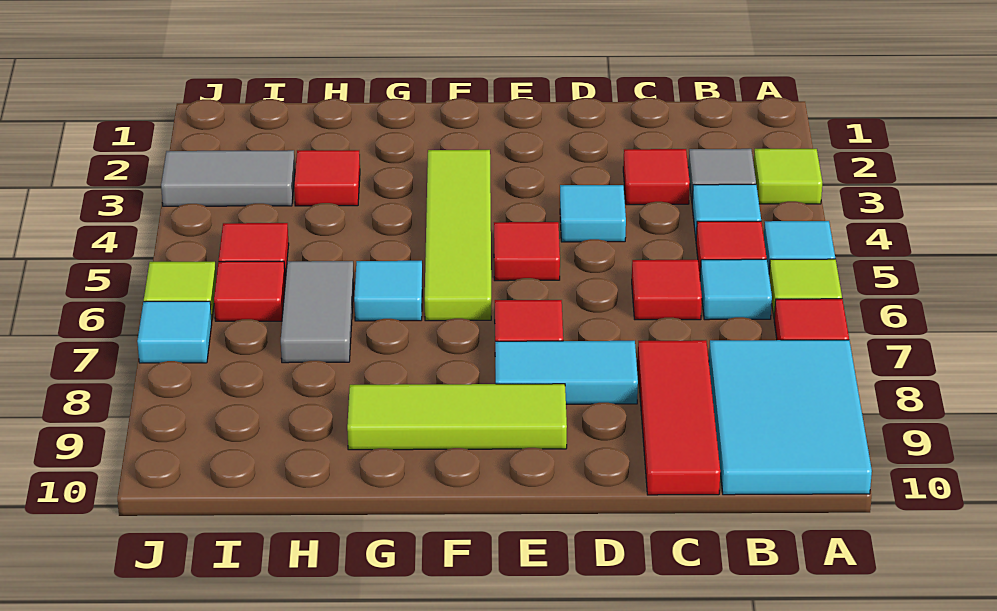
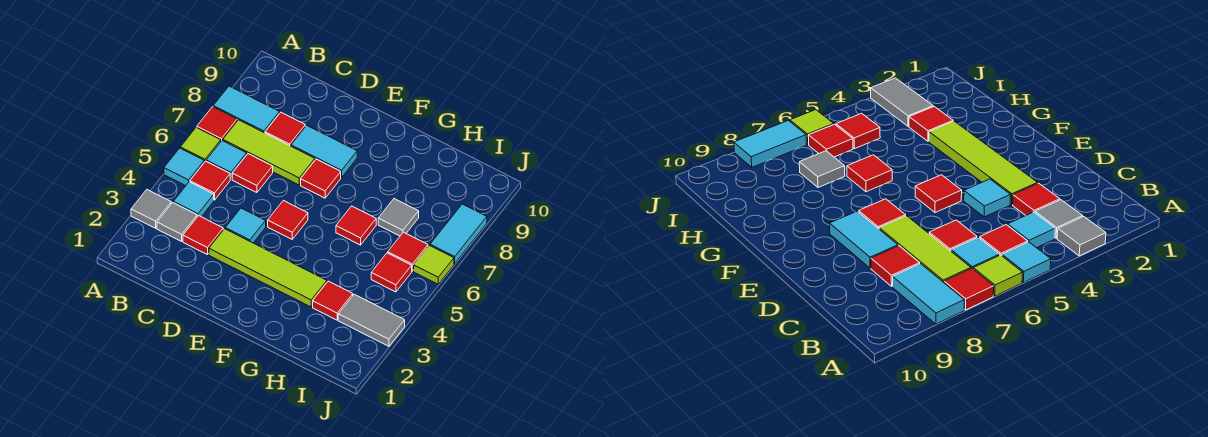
lime 1x1 tile [754,149,822,204] -> grey 1x1 tile [131,190,171,228]
cyan 2x3 tile [709,340,872,495] -> cyan 1x2 tile [213,86,280,133]
red 1x3 tile [638,340,720,495] -> red 1x1 tile [265,113,305,146]
lime 1x3 tile [347,384,567,450] -> lime 1x3 tile moved to [223,120,315,185]
lime 1x4 tile [425,150,491,321] -> lime 1x4 tile turned to [209,229,327,307]
cyan 1x1 tile [354,261,422,321] -> red 1x1 tile [336,206,376,245]
grey 1x2 tile [281,261,354,363] -> grey 1x1 tile [378,199,419,236]
cyan 1x1 tile [137,301,212,363] -> cyan 1x2 tile [430,204,487,264]

